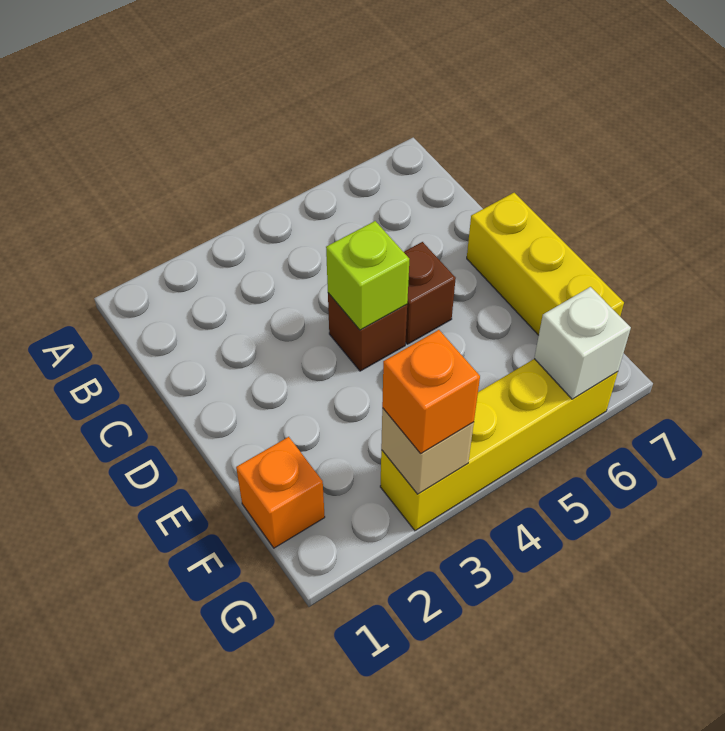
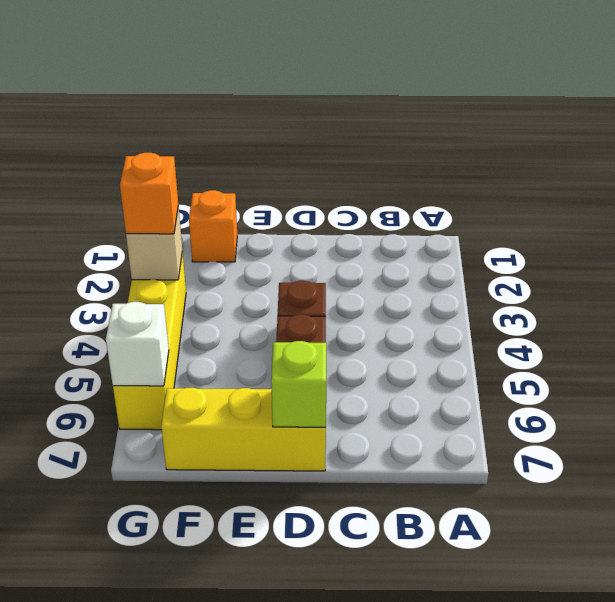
lime 1x1 brick [326,221,409,330] -> lime 1x1 brick moved to [271,341,326,427]

